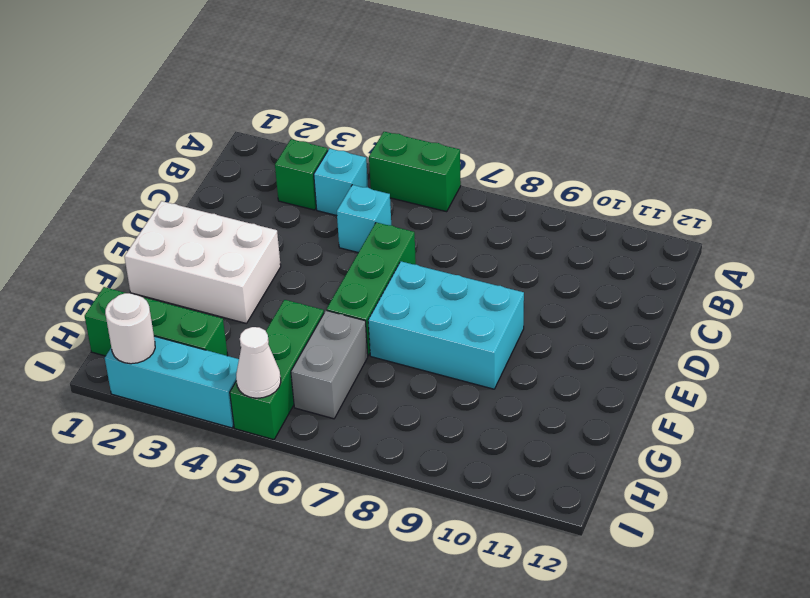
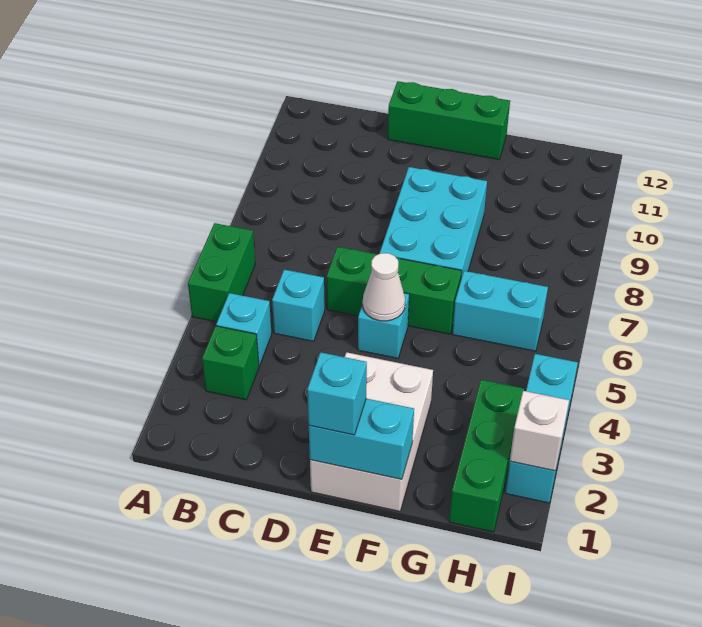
none -> cyan 1x2 brick [309,399,414,479]
none -> cyan 1x1 brick [307,352,367,435]
none -> cyan 1x1 brick [358,293,409,358]
green 1x3 brick [230,300,324,440] -> green 1x3 brick moved to [388,81,510,159]
grey 1x2 brick [291,310,368,419] -> cyan 1x2 brick [452,271,548,351]
white 1x1 round brick [105,293,155,364] -> white 1x1 brick [510,391,569,471]
white 1x1 cone [236,327,281,398] -> white 1x1 cone moved to [363,253,405,321]

